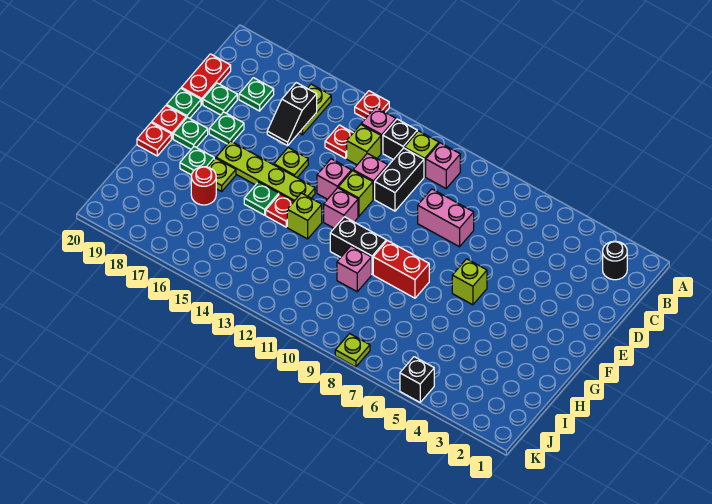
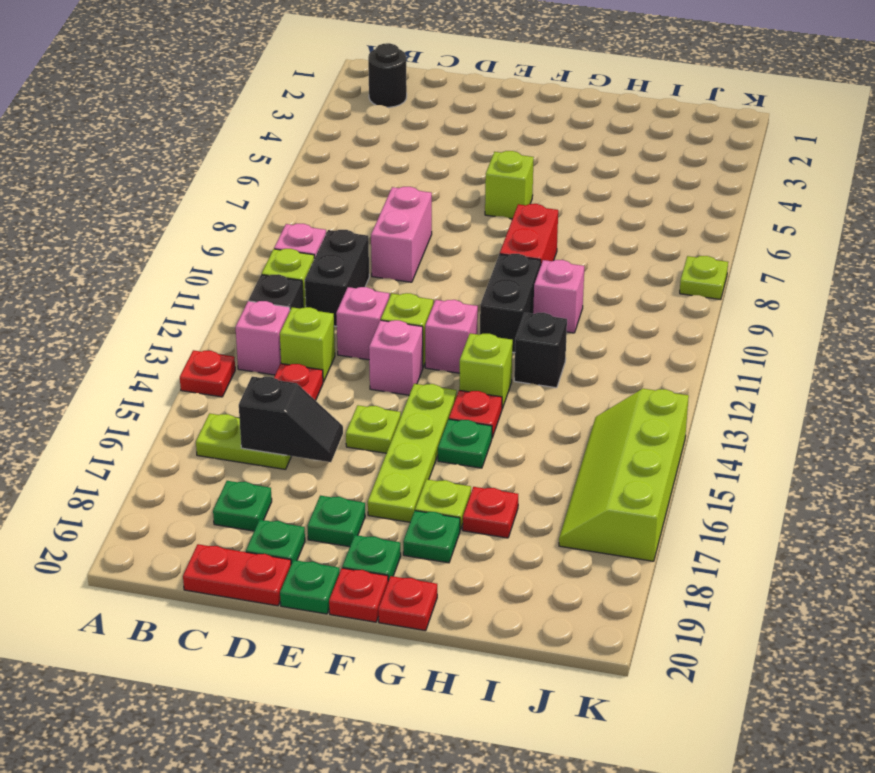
black 1x2 brick [375,148,424,211] -> black 1x2 brick turned to [305,230,369,326]
red 1x1 round brick [191,167,216,205] -> red 1x1 plate [463,487,518,538]
none -> lime 2x4 slope [559,389,689,561]
black 1x1 brick [400,357,434,402] -> black 1x1 brick moved to [514,313,567,388]

